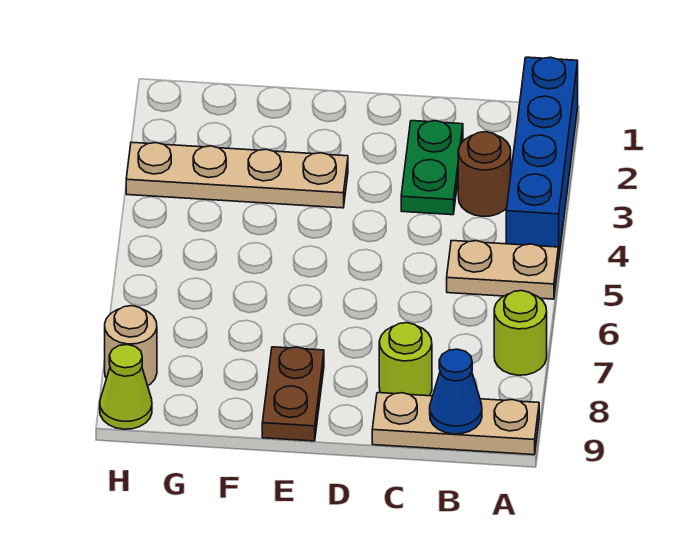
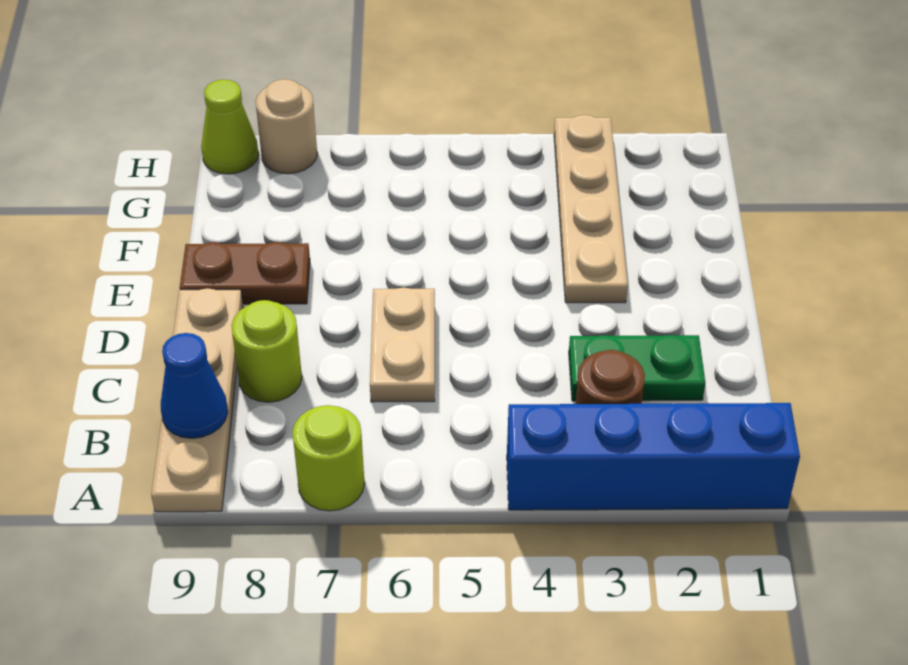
tan 1x2 plate [447,241,558,299] -> tan 1x2 plate moved to [370,288,435,402]
tan 1x3 plate [372,393,539,455] -> tan 1x4 plate [151,288,243,512]

